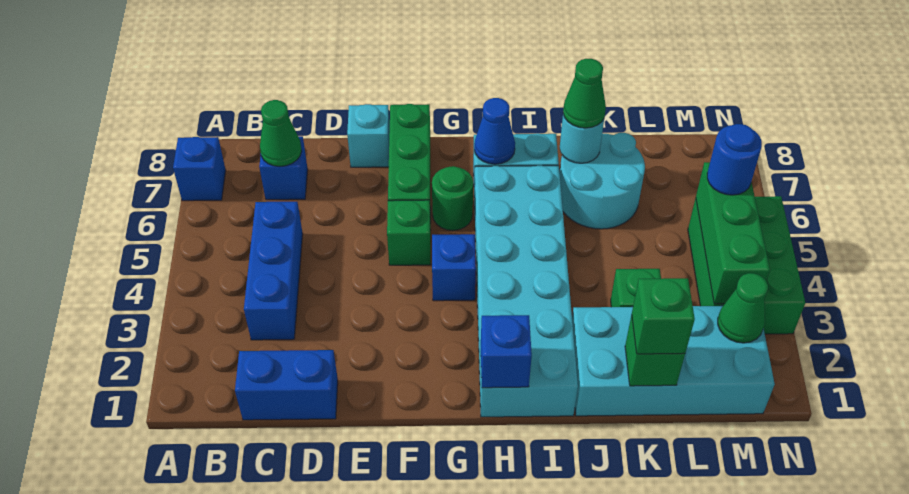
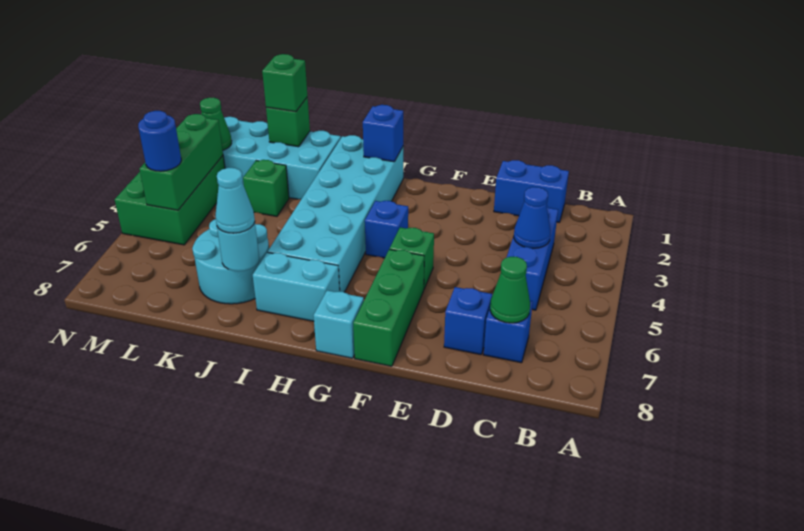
blue 1x1 brick [173,137,226,201] -> blue 1x1 brick moved to [444,287,492,355]
cyan 1x1 brick [347,104,390,167] -> cyan 1x1 brick moved to [313,290,364,358]
green 1x1 round brick [432,166,473,231] -> none
blue 1x1 cone [474,98,515,164] -> blue 1x1 cone moved to [514,187,550,248]
green 1x1 cone [563,59,606,128] -> cyan 1x1 cone [215,168,255,233]

